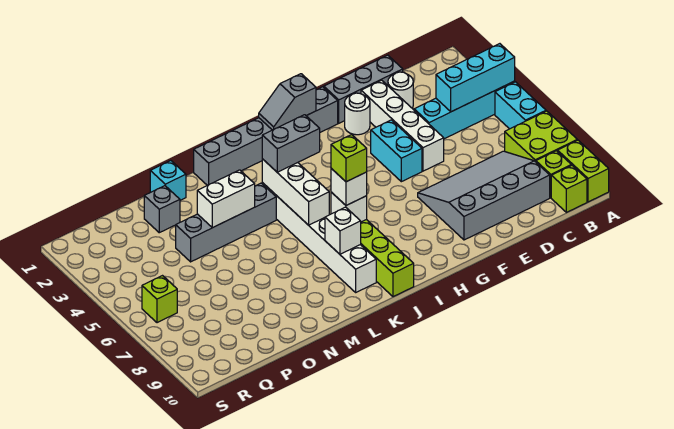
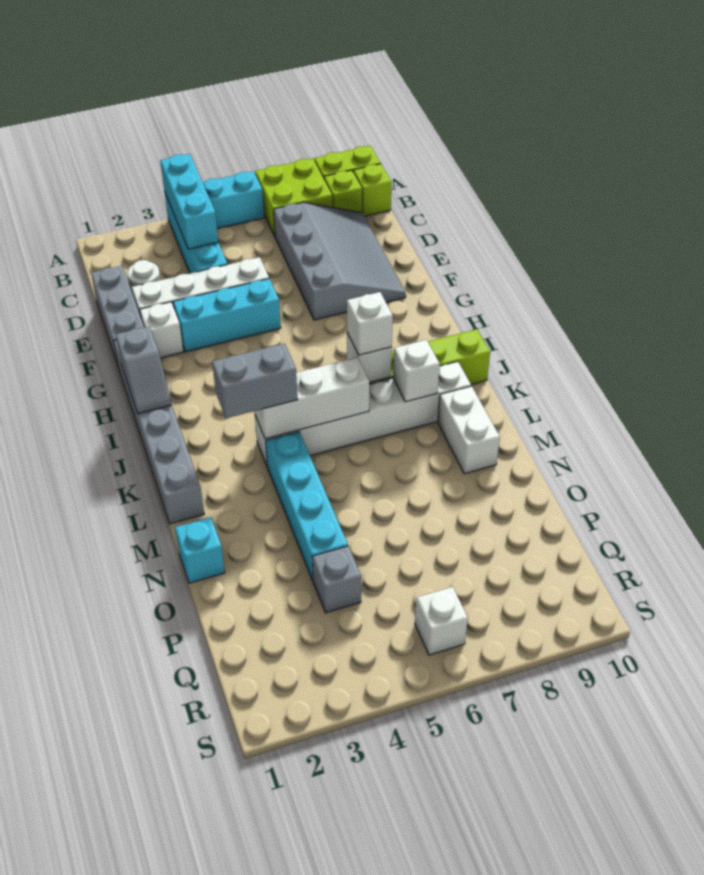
grey 3x4 slope [418,151,550,240] -> grey 3x4 slope turned to [274,202,406,320]
white 1x1 round brick [345,93,370,135] -> white 1x1 brick [140,302,183,358]
cyan 1x2 brick [371,120,422,182] -> cyan 1x3 brick [173,279,281,352]
grey 1x2 brick [262,115,320,172] -> grey 1x2 brick turned to [212,344,298,418]
lime 1x1 brick [331,135,367,182] -> none
grey 1x4 brick [176,183,276,262] -> cyan 1x4 brick [266,432,348,580]
white 1x2 brick [197,170,255,228] -> white 1x2 brick moved to [438,386,500,474]
grey 1x1 brick [144,186,180,233] -> grey 1x1 brick moved to [312,546,361,613]
lime 1x1 brick [142,276,177,323] -> white 1x1 brick [415,587,468,655]

